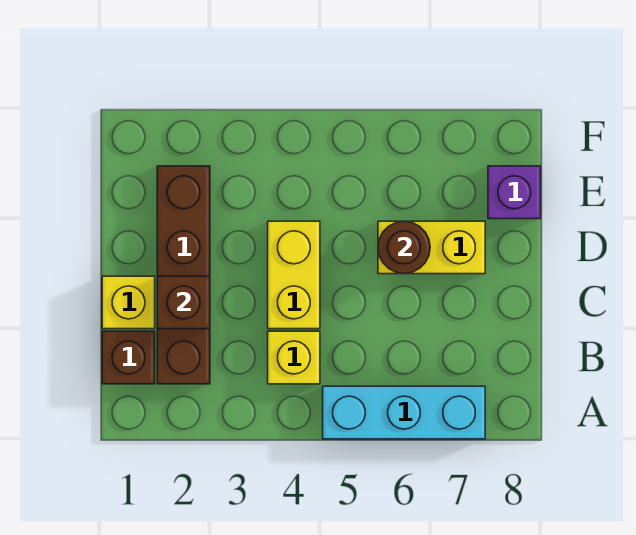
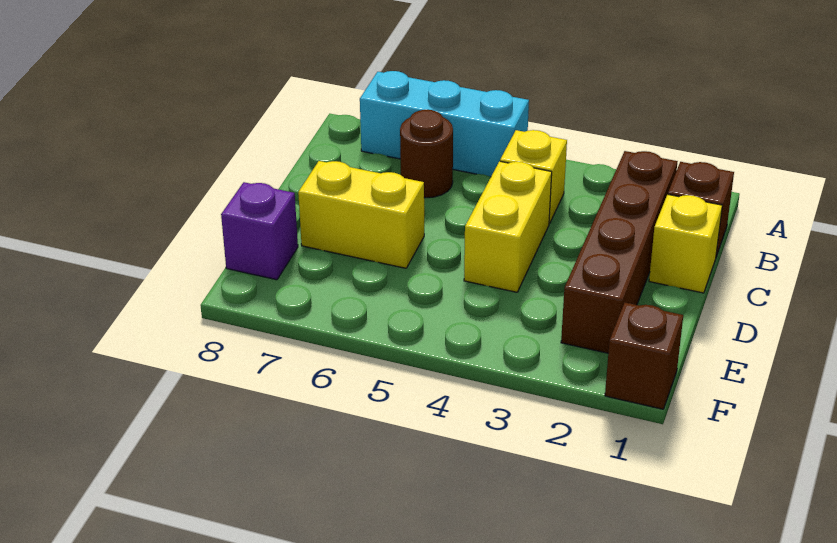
brown 1x1 brick [157,276,210,329] -> brown 1x1 brick moved to [605,303,683,409]
brown 1x1 round brick [378,221,430,274] -> brown 1x1 round brick moved to [400,110,453,198]

